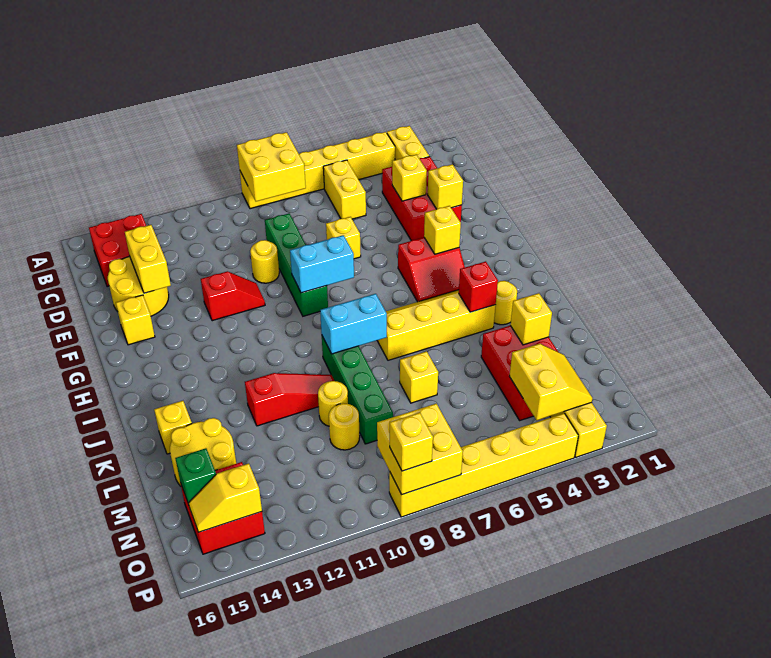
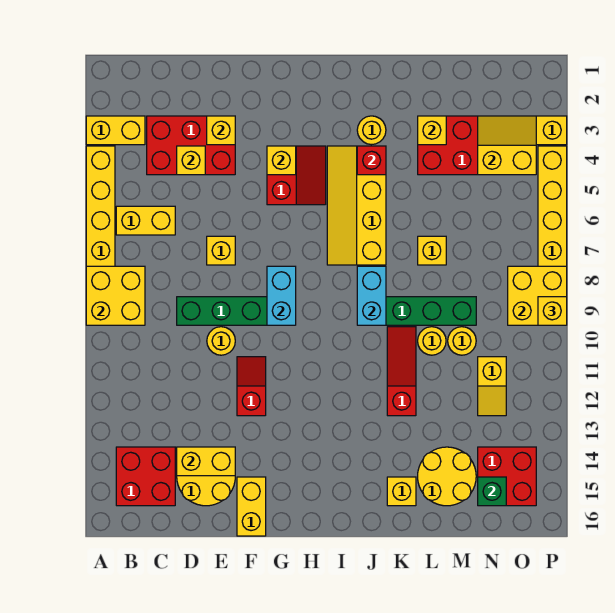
yellow 1x1 brick [116,295,155,345] -> yellow 1x2 brick [237,477,266,536]
yellow 1x2 slope [189,463,262,532] -> yellow 1x2 slope moved to [478,357,506,416]

